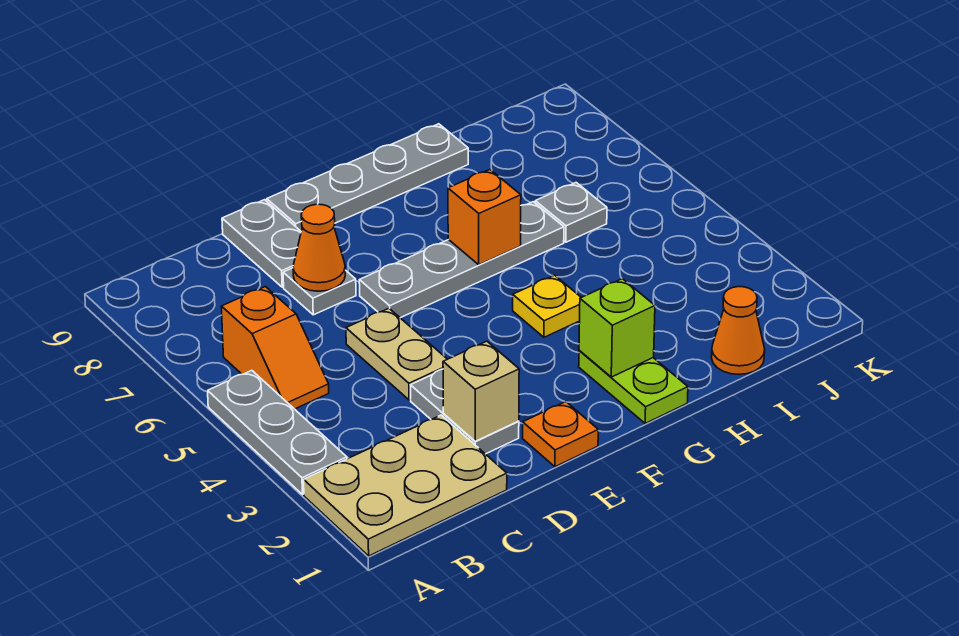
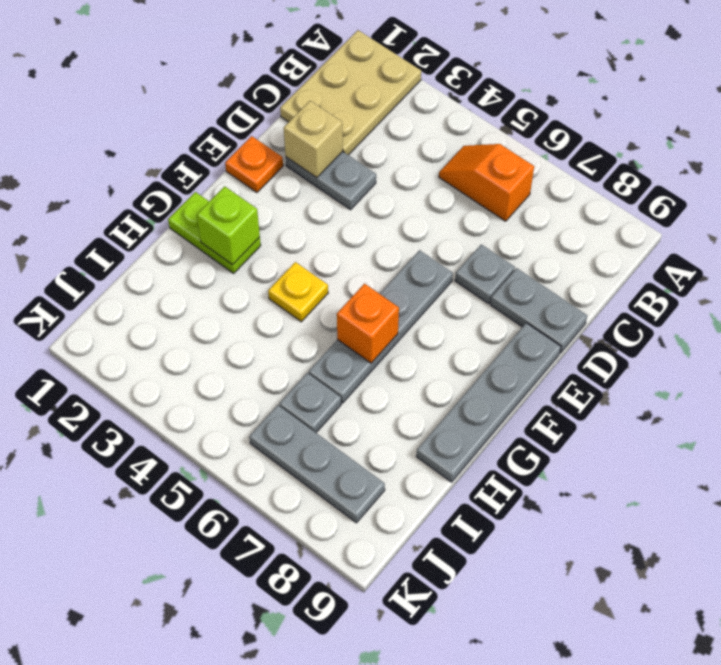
grey 1x3 plate [208,370,347,495] -> grey 1x3 plate moved to [249,405,385,523]
tan 1x2 plate [346,308,447,400] -> none
orange 1x1 cone [293,204,345,291] -> none
orange 1x1 cone [711,287,765,374] -> none

